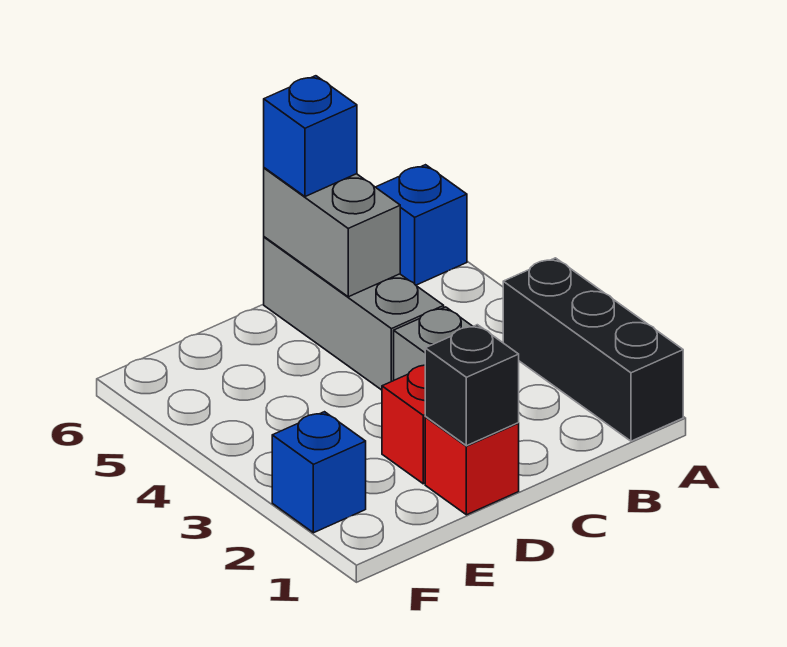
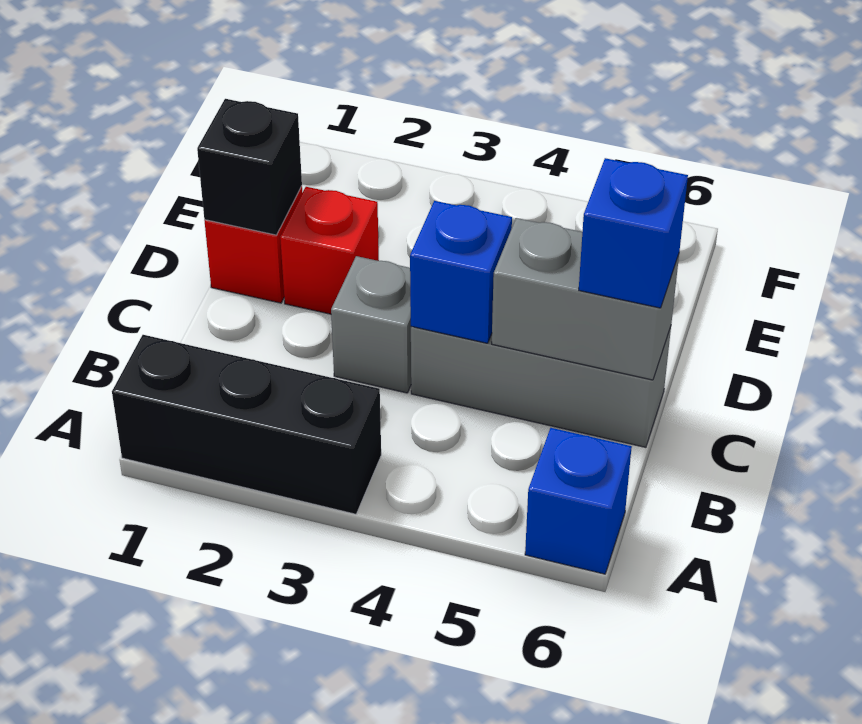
blue 1x1 brick [272,412,366,533] -> blue 1x1 brick moved to [410,201,512,343]

